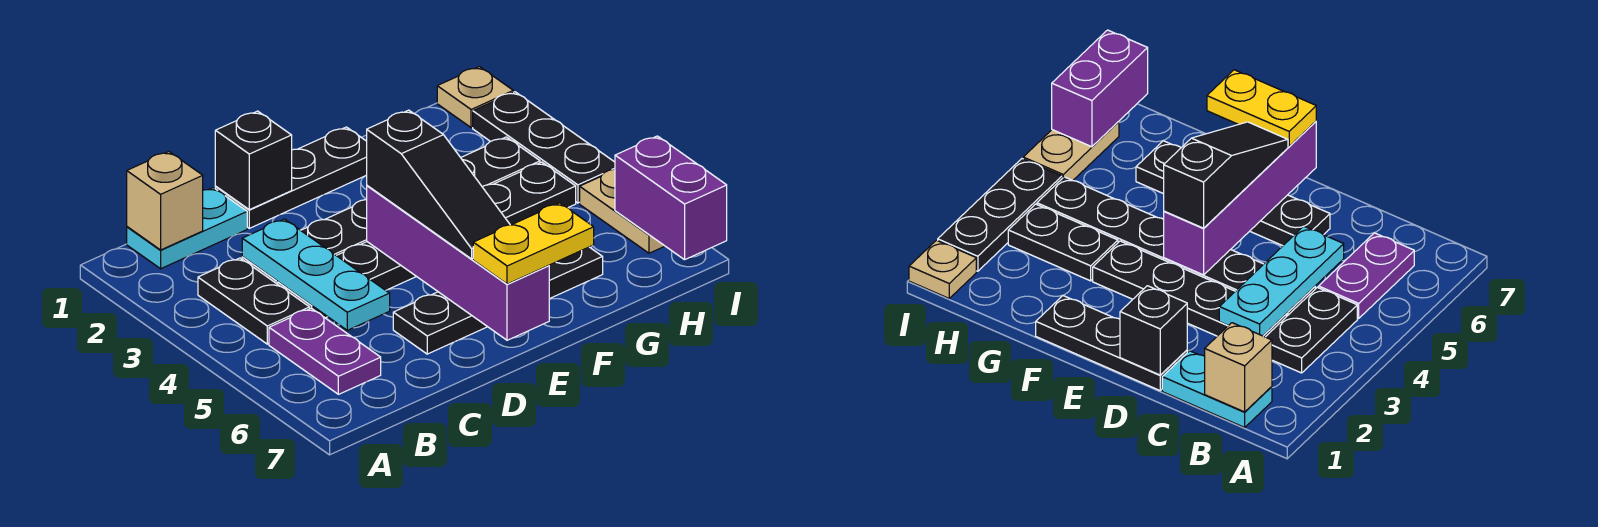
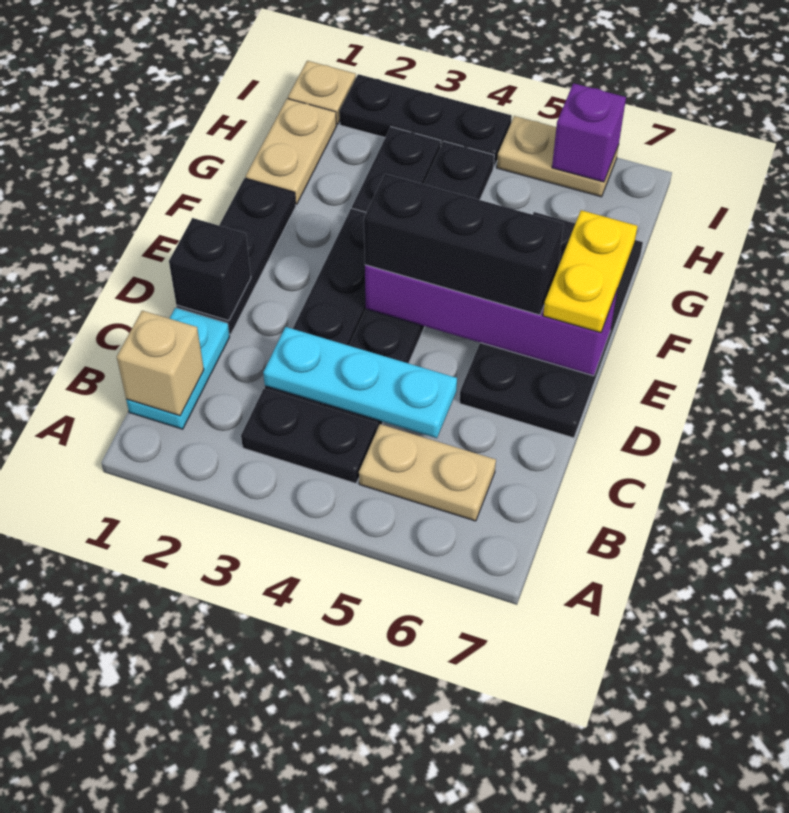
purple 1x2 plate [269,308,381,394] -> tan 1x2 plate [359,424,496,521]
black 1x4 plate [393,247,603,354] -> black 2x4 plate [460,212,643,438]
black 1x3 slope [367,110,510,259] -> black 1x3 brick [364,174,564,315]
none -> tan 1x2 plate [245,99,337,204]
purple 1x2 brick [615,136,727,260] -> purple 1x1 brick [552,83,626,182]

